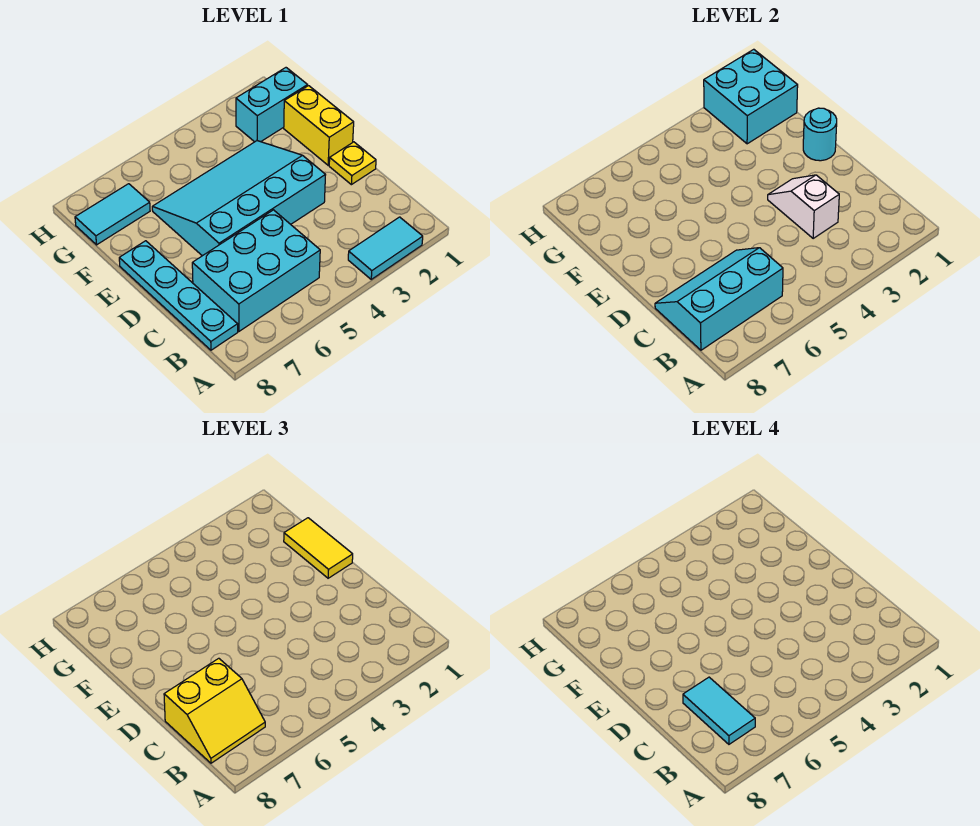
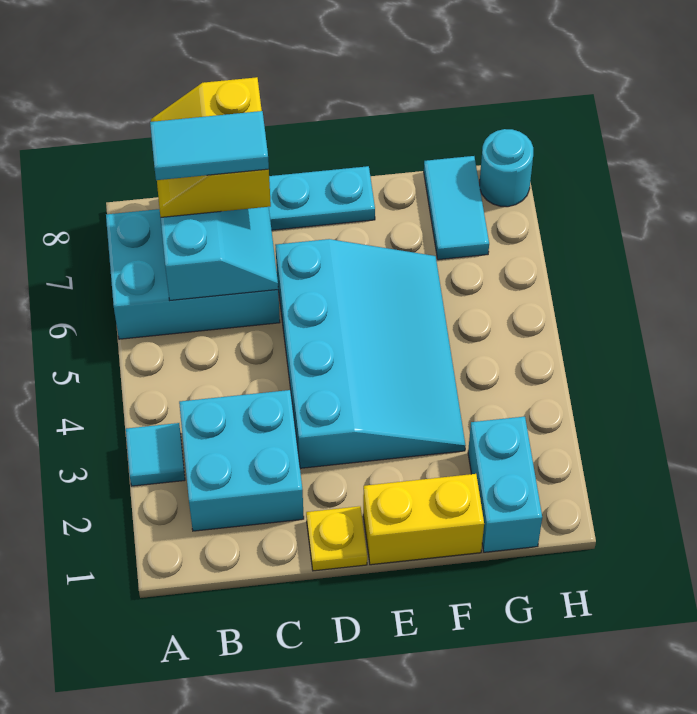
cyan 1x2 tile [348,217,423,279] -> cyan 1x1 tile [126,423,185,486]
cyan 2x3 brick [192,210,320,331] -> cyan 2x3 brick turned to [106,209,280,339]
white 1x2 slope [768,175,839,238] -> none
cyan 1x1 round brick [803,108,837,161] -> cyan 1x1 round brick moved to [480,129,533,207]
yellow 1x2 tile [284,518,353,578] -> none
cyan 2x2 brick [704,49,798,144] -> cyan 2x2 brick moved to [179,390,304,531]

